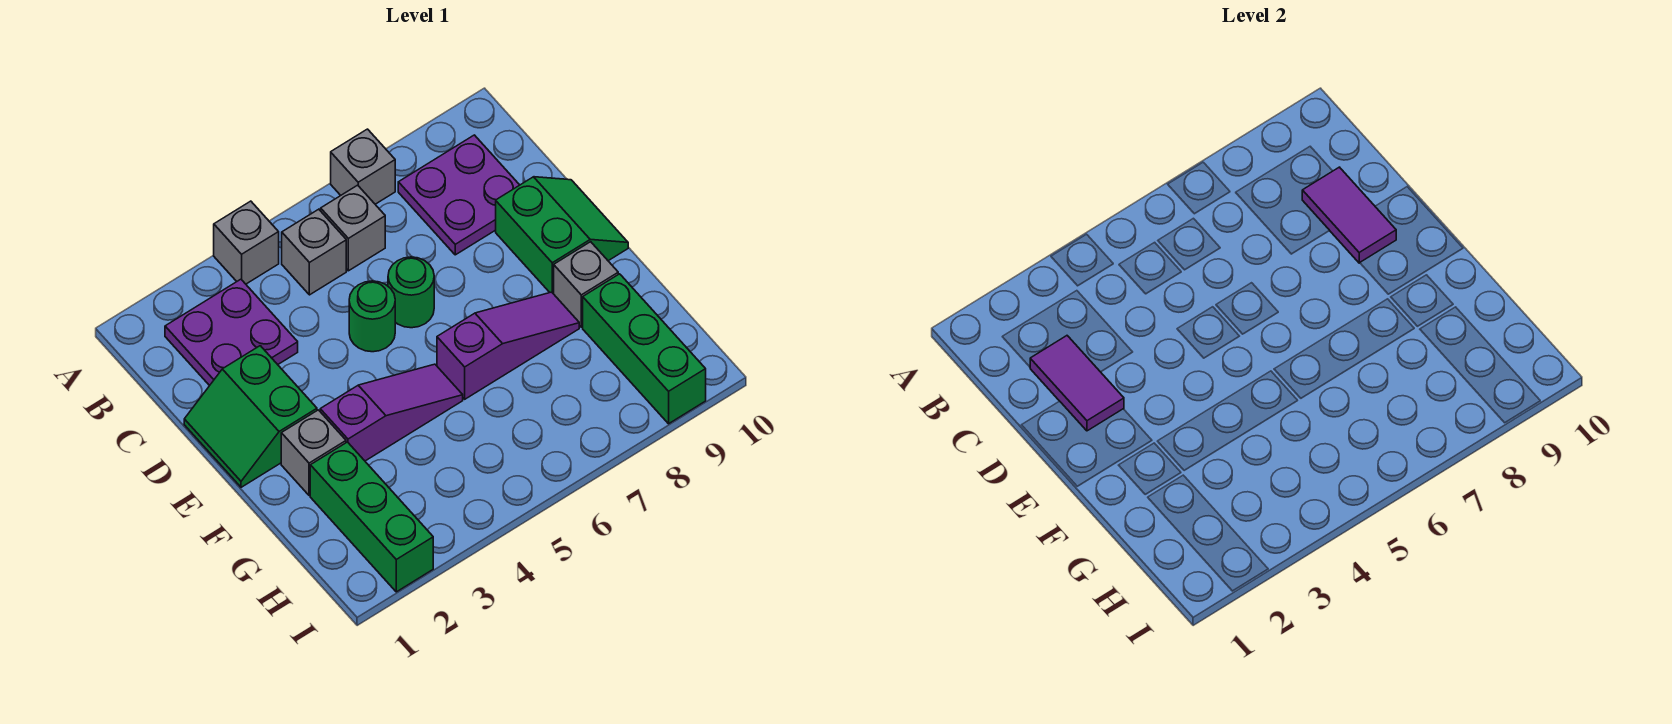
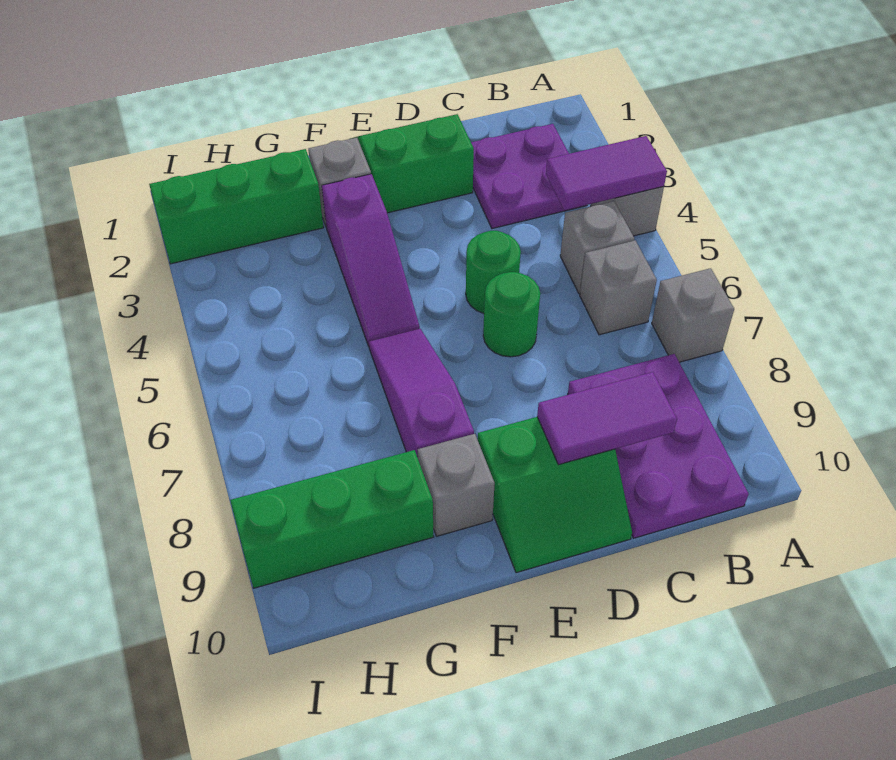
purple 2x2 plate [398,135,519,255] -> purple 2x3 plate [568,354,749,538]
purple 1x2 tile [1030,336,1124,431] -> purple 1x2 tile moved to [546,136,667,210]
purple 1x3 slope [437,292,579,399] -> purple 1x3 slope turned to [369,329,474,458]

